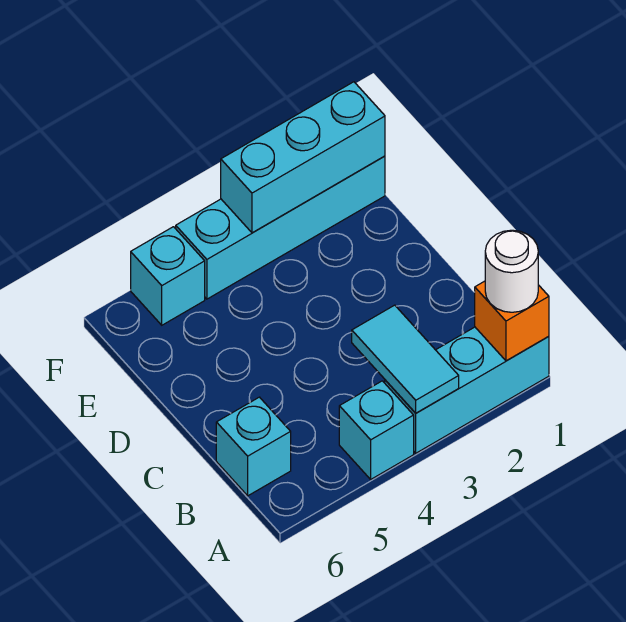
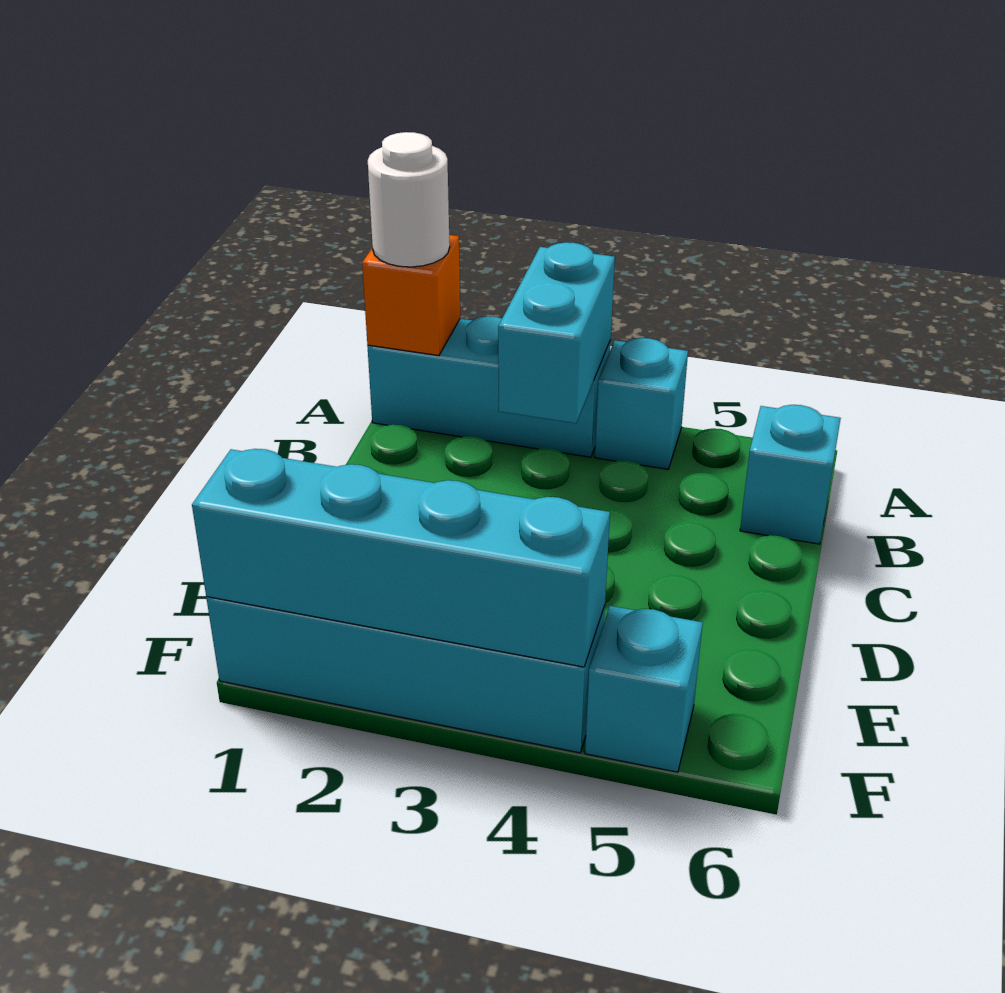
cyan 1x2 tile [352,305,459,413] -> cyan 1x2 brick [498,242,615,423]
cyan 1x3 brick [221,82,385,233] -> cyan 1x4 brick [192,449,610,667]

